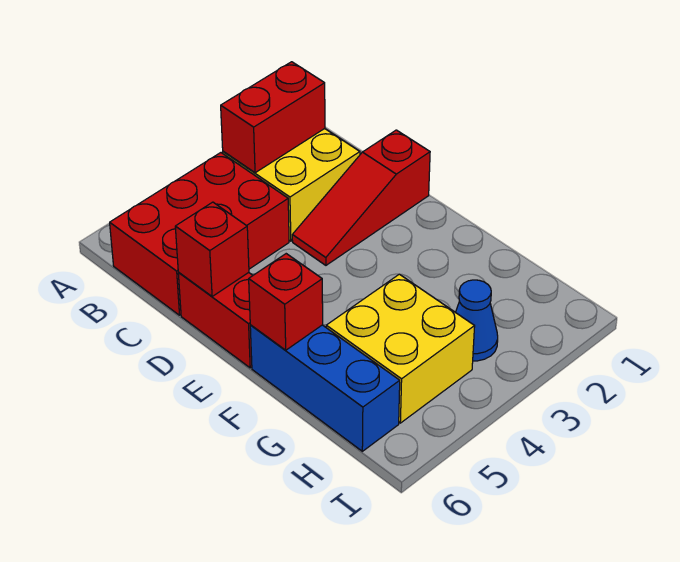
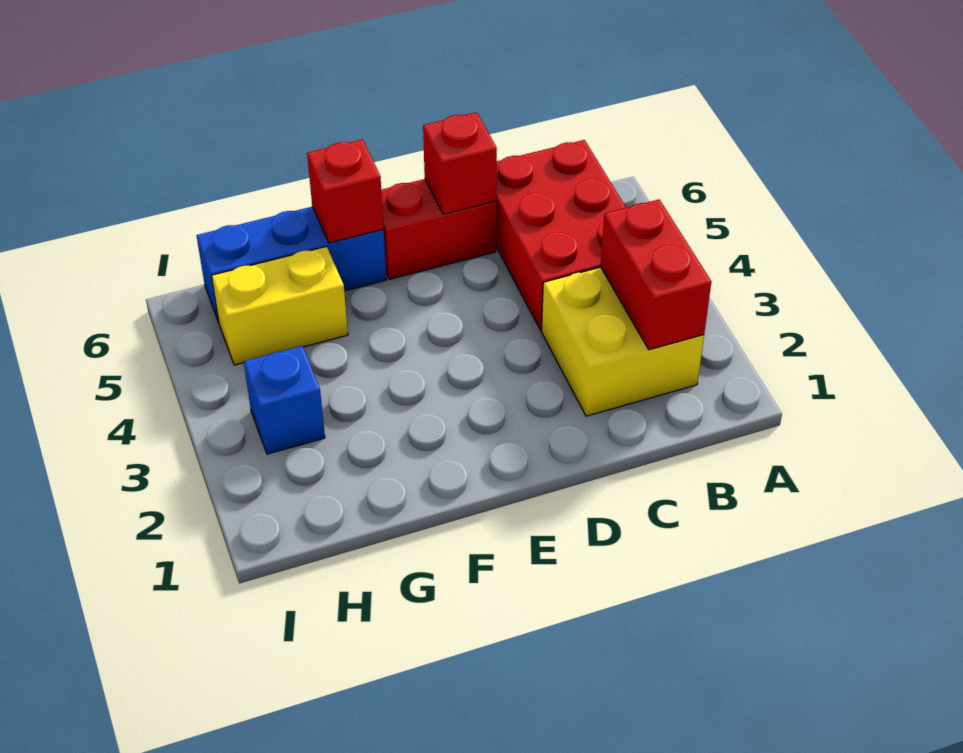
red 1x3 slope [292,130,430,265] -> none
yellow 2x2 brick [326,274,475,423] -> yellow 1x2 brick [212,247,348,365]
blue 1x1 cone [456,280,498,361] -> blue 1x1 brick [244,346,325,454]

